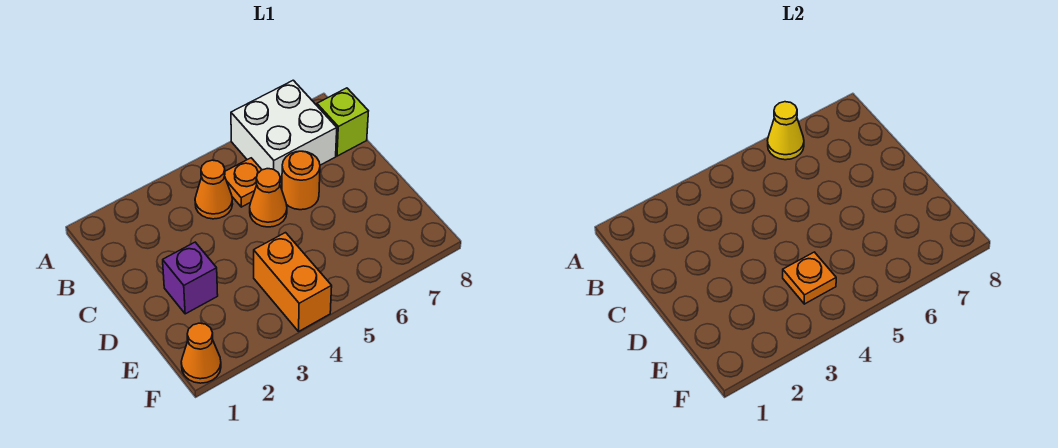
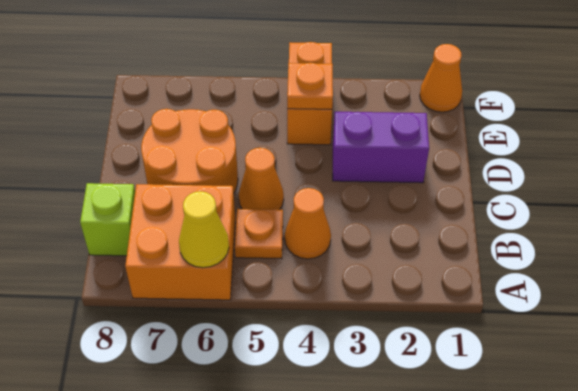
white 2x2 brick [231,80,337,186] -> orange 2x2 brick [125,184,235,300]
orange 1x1 round brick [282,151,320,210] -> orange 2x2 round brick [141,109,238,192]
purple 1x1 brick [163,242,218,314] -> purple 1x2 brick [333,112,429,183]

